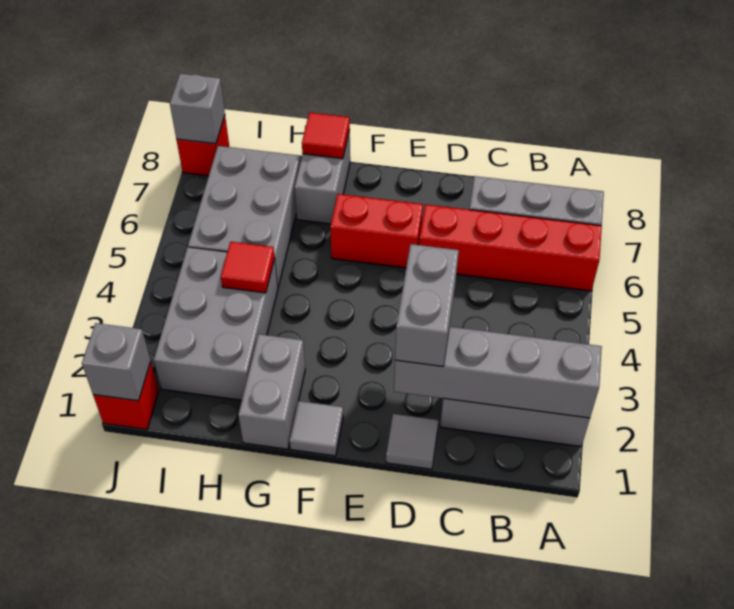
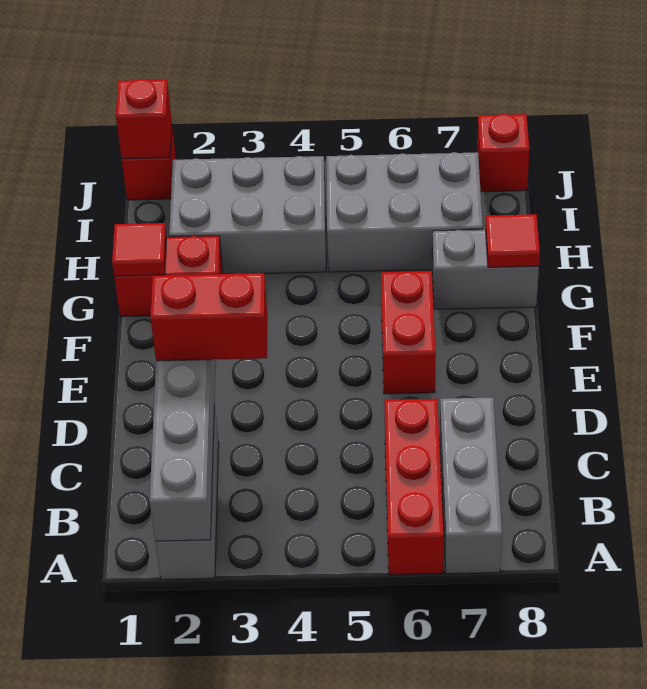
red 1x4 brick [419,204,602,291] -> red 1x3 brick [384,399,444,575]
grey 1x1 tile [386,414,438,469] -> none
grey 1x2 brick [395,244,459,366] -> red 1x2 brick [150,273,268,361]
grey 1x1 tile [290,401,343,456] -> none
grey 1x2 brick [238,334,305,449] -> red 1x2 brick [114,236,223,317]
red 1x1 tile [221,242,275,293] -> red 1x1 tile moved to [112,223,167,276]
grey 1x1 brick [82,323,151,401] -> red 1x1 brick [116,79,172,159]
grey 1x1 brick [170,74,225,144] -> none

